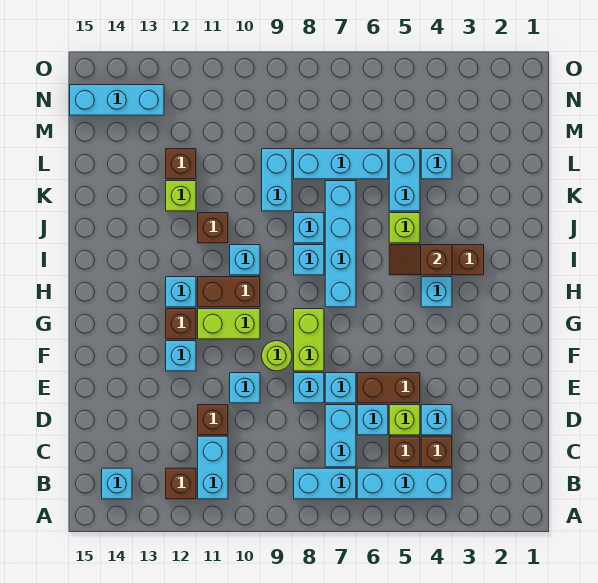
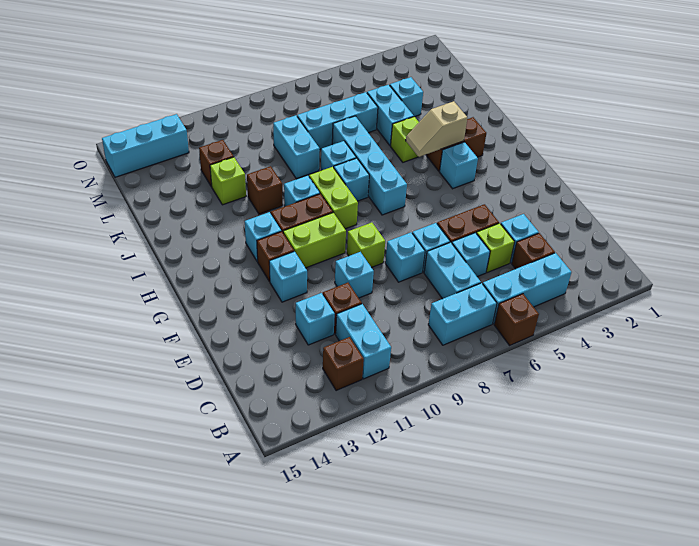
cyan 1x1 brick [102,468,132,499] -> cyan 1x1 brick moved to [296,293,335,345]
brown 1x1 brick [389,436,420,467] -> brown 1x1 brick moved to [494,294,539,345]
lime 1x2 brick [294,309,324,371] -> lime 1x2 brick moved to [309,167,358,229]
lime 1x1 round brick [262,341,292,371] -> lime 1x1 brick [347,223,385,268]
brown 1x2 slope [389,245,452,275] -> tan 1x2 slope [406,101,467,157]

